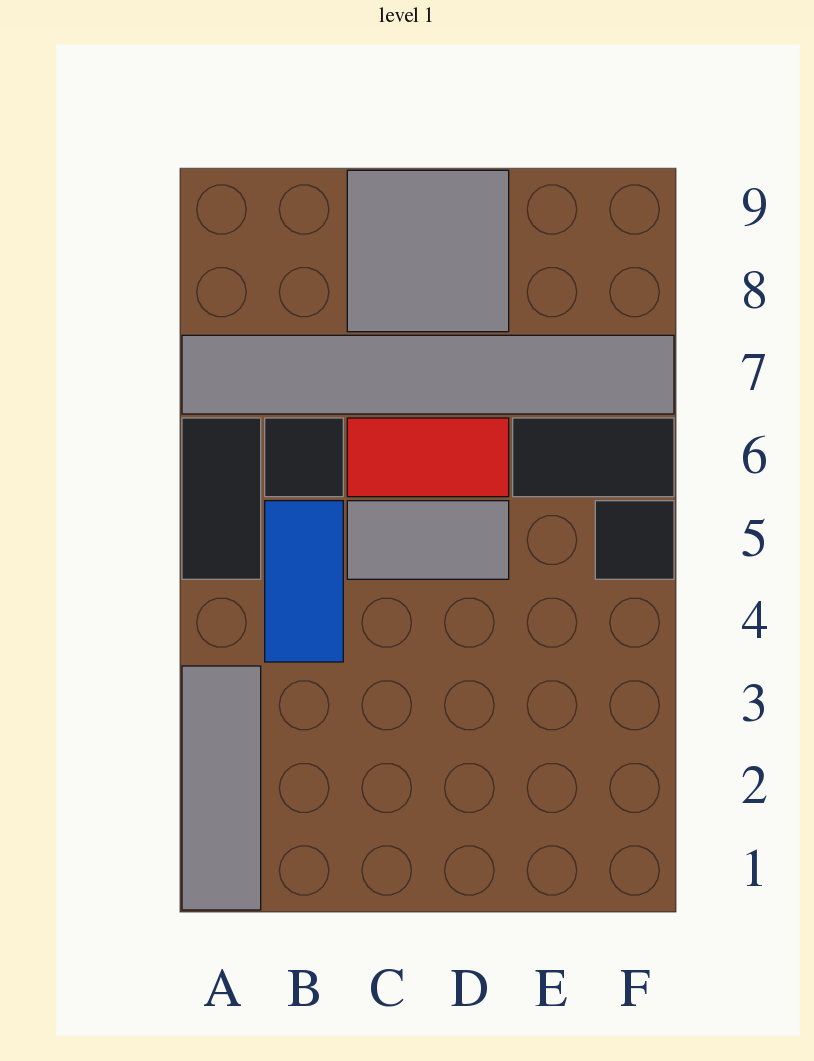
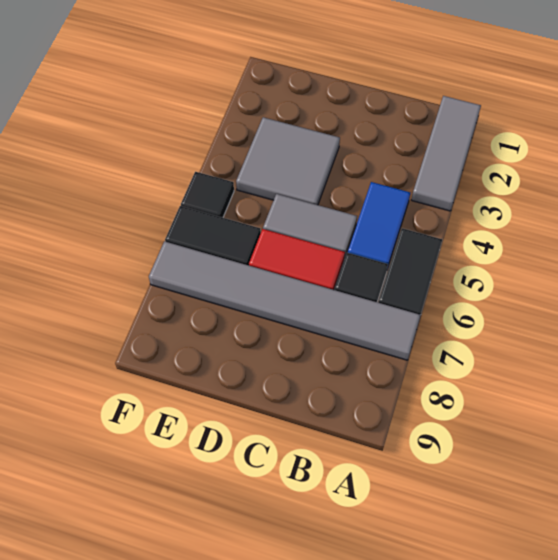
grey 2x2 tile [347,170,509,332] -> grey 2x2 tile moved to [236,117,340,205]

